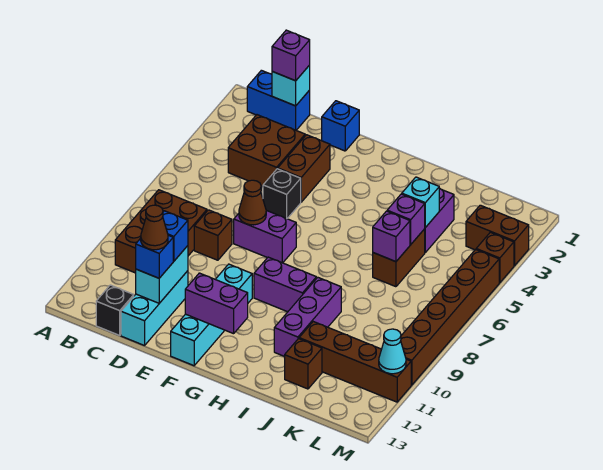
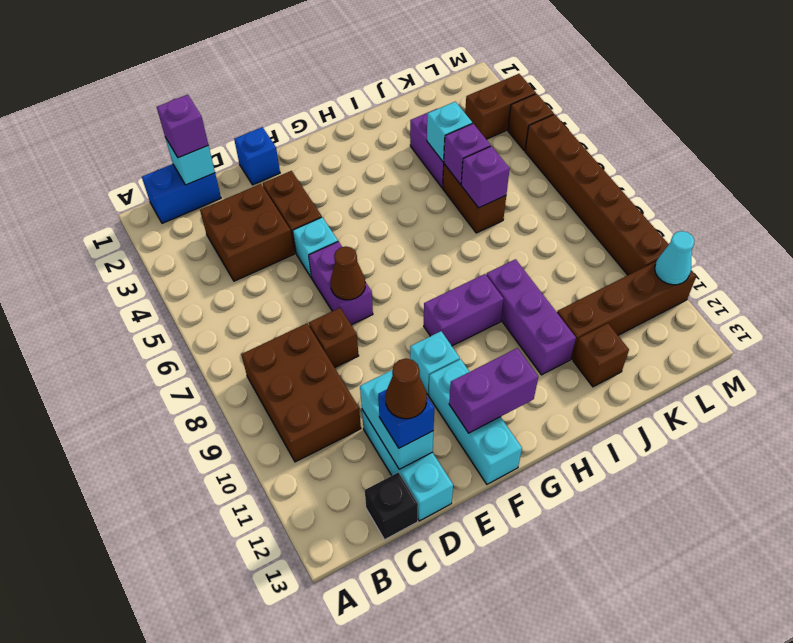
blue 1x1 brick [163,211,188,261] -> none
black 1x1 brick [263,169,301,219] -> cyan 1x1 brick [293,217,338,278]
purple 1x2 brick [234,210,296,263] -> purple 1x2 brick turned to [309,241,373,325]

